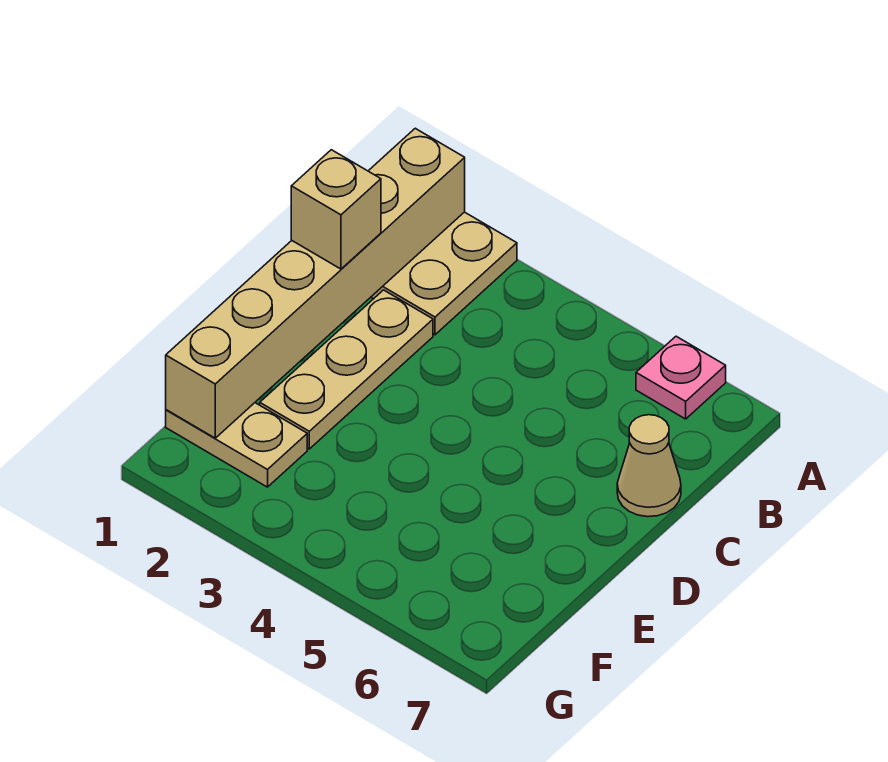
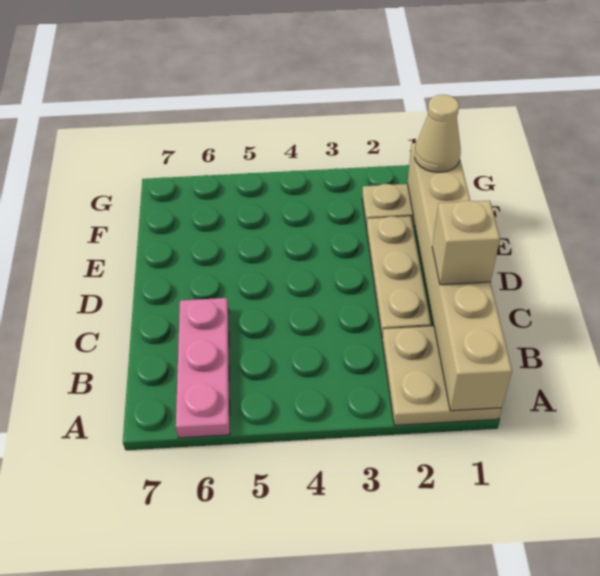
pink 1x1 plate [636,336,726,419] -> pink 1x3 plate [176,298,230,438]
tan 1x1 cone [617,415,681,517] -> tan 1x1 cone moved to [415,95,461,172]

